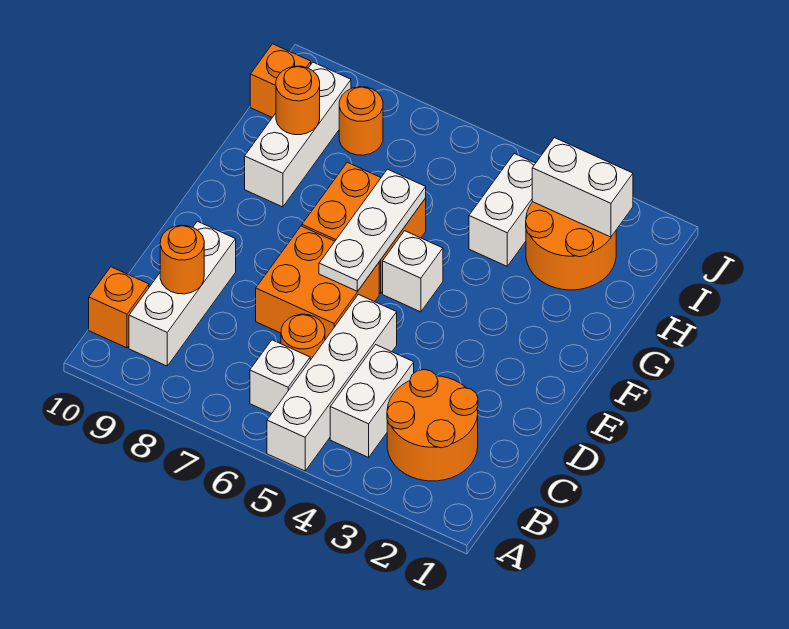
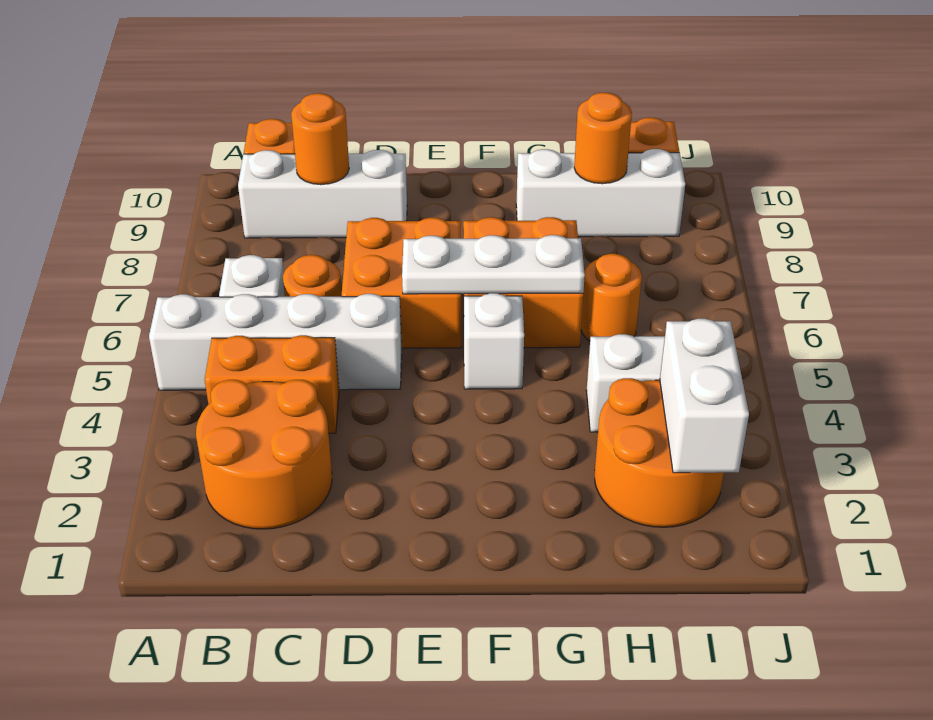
white 1x2 brick [330,345,414,457] -> orange 1x2 brick [205,335,339,433]
orange 1x1 round brick [339,87,383,155] -> orange 1x1 round brick moved to [581,254,642,341]

